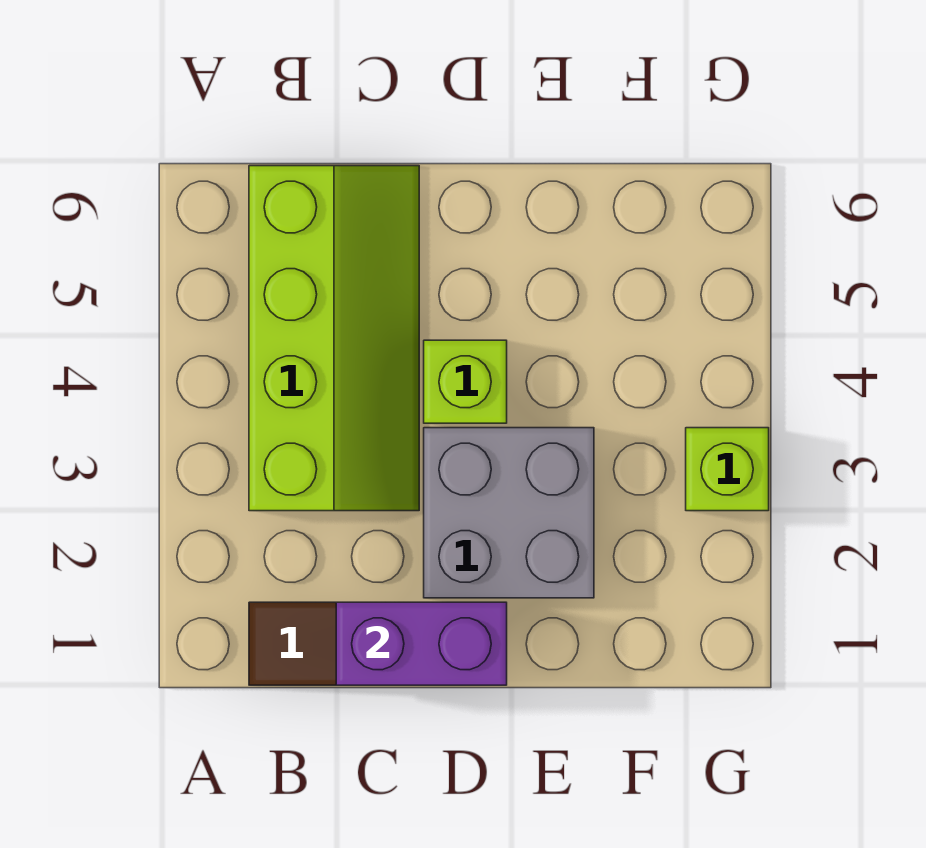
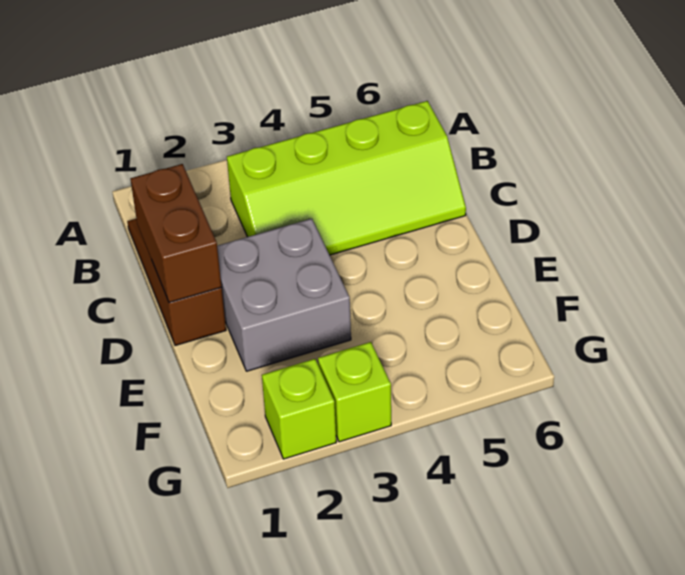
purple 1x2 brick [336,602,507,685] -> brown 1x2 brick [130,164,221,303]
lime 1x1 brick [424,340,507,423] -> lime 1x1 brick moved to [262,359,336,459]

